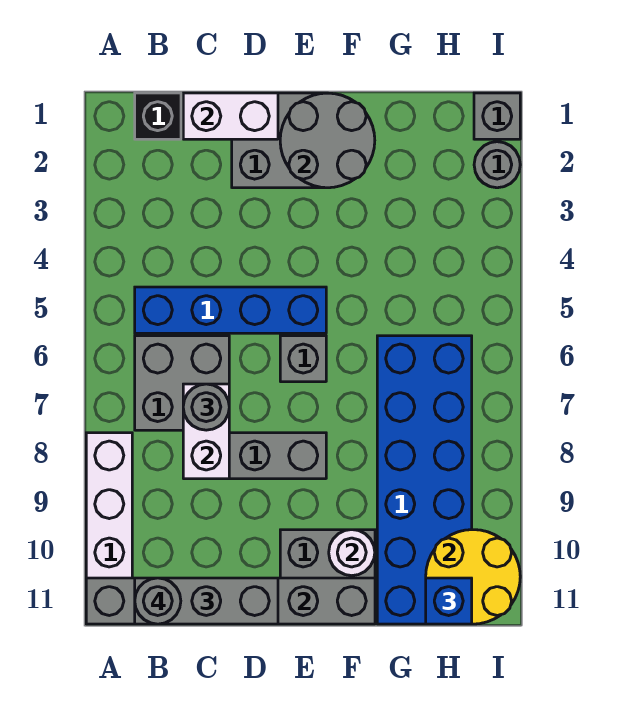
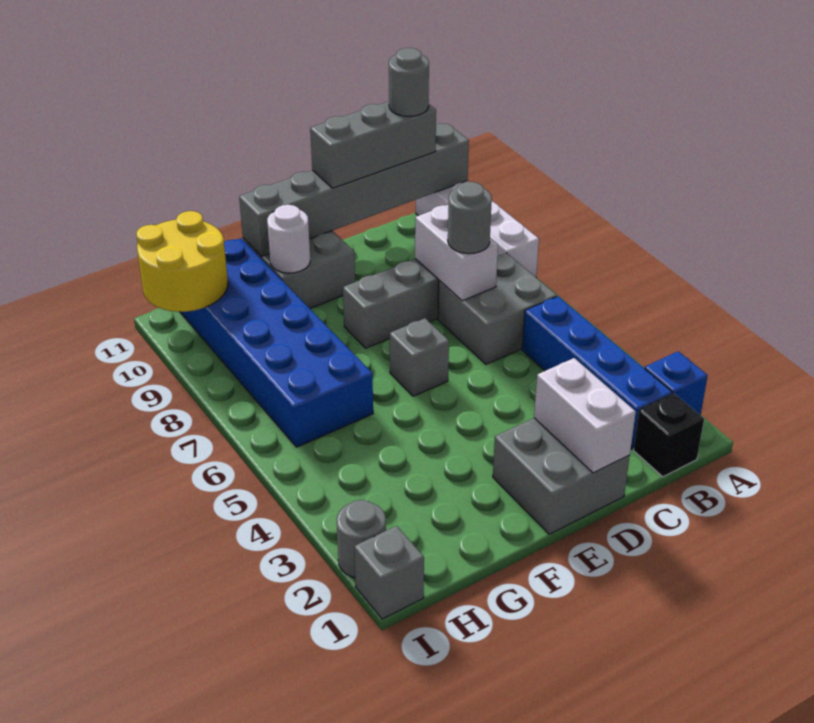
blue 1x4 brick [135,287,326,333] -> blue 1x4 brick turned to [522,296,672,449]
white 1x2 brick [183,93,278,139] -> white 1x2 brick turned to [534,358,636,473]
grey 2x2 round brick [280,93,375,188] -> none
blue 1x1 brick [426,578,472,624] -> blue 1x1 brick moved to [645,351,708,415]

